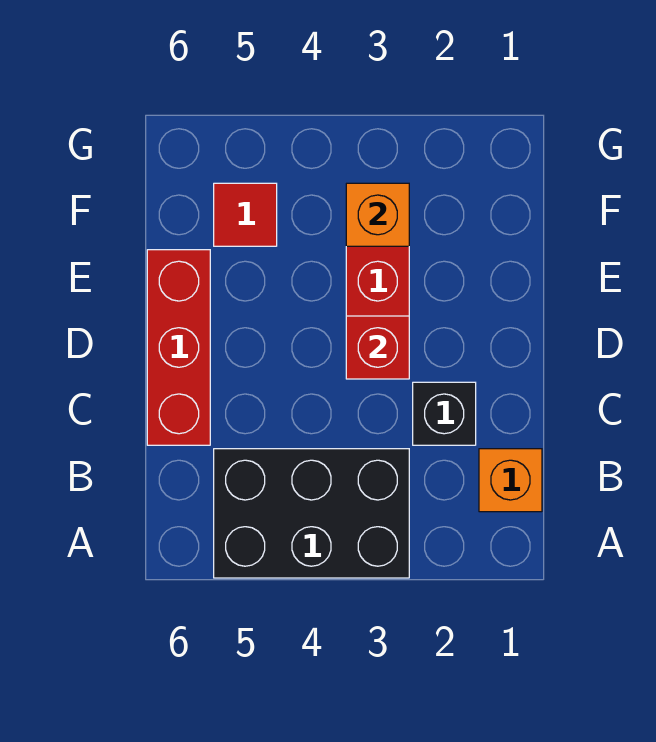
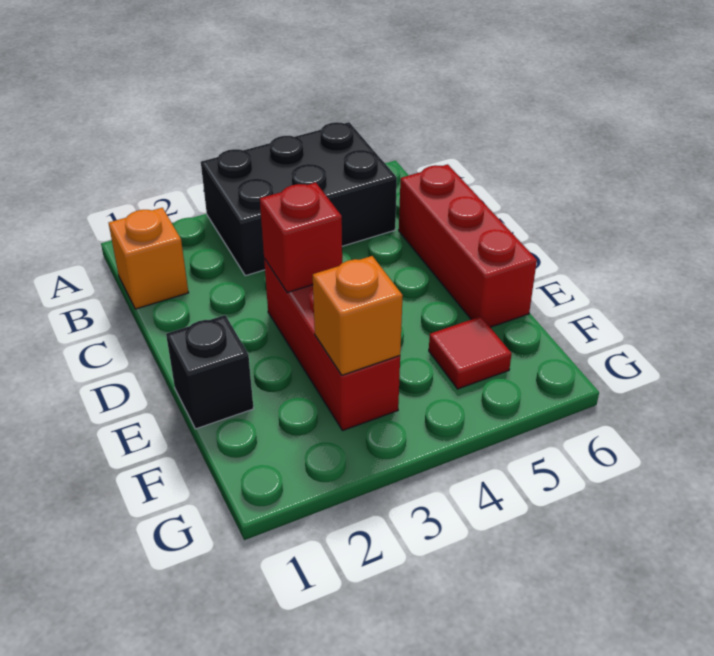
black 1x1 brick [413,382,476,445] -> black 1x1 brick moved to [166,315,254,429]

